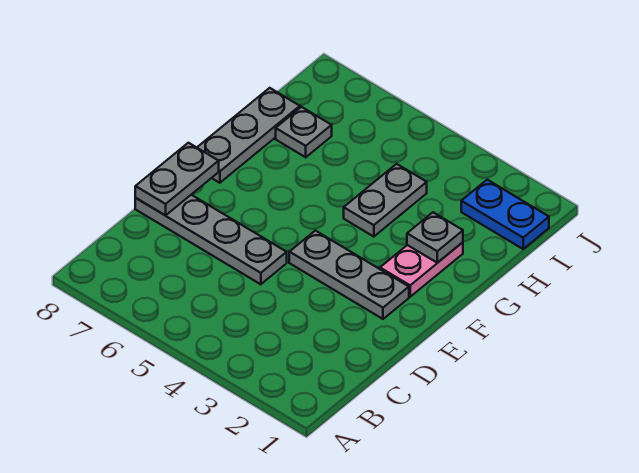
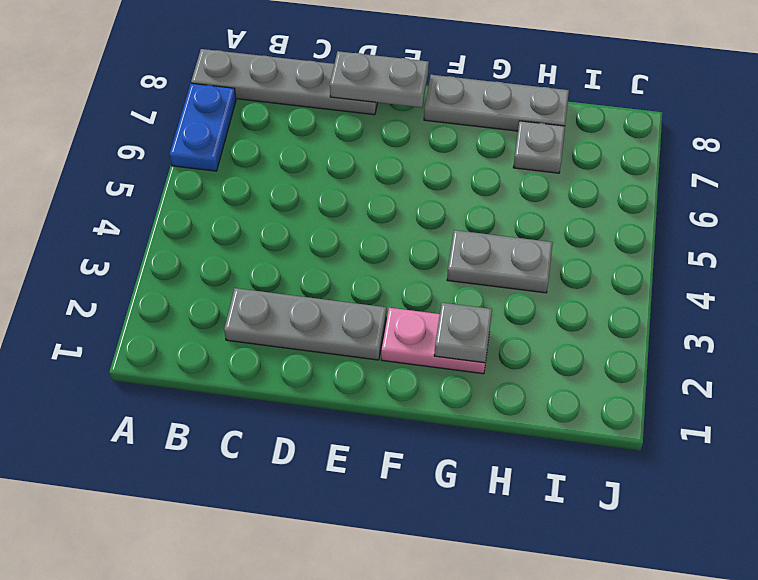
grey 1x4 plate [135,195,287,284] -> grey 1x4 plate turned to [191,49,377,115]
grey 1x3 plate [289,231,409,319] -> grey 1x3 plate turned to [224,288,386,360]
blue 1x2 plate [461,180,549,249] -> blue 1x2 plate moved to [170,83,236,171]

